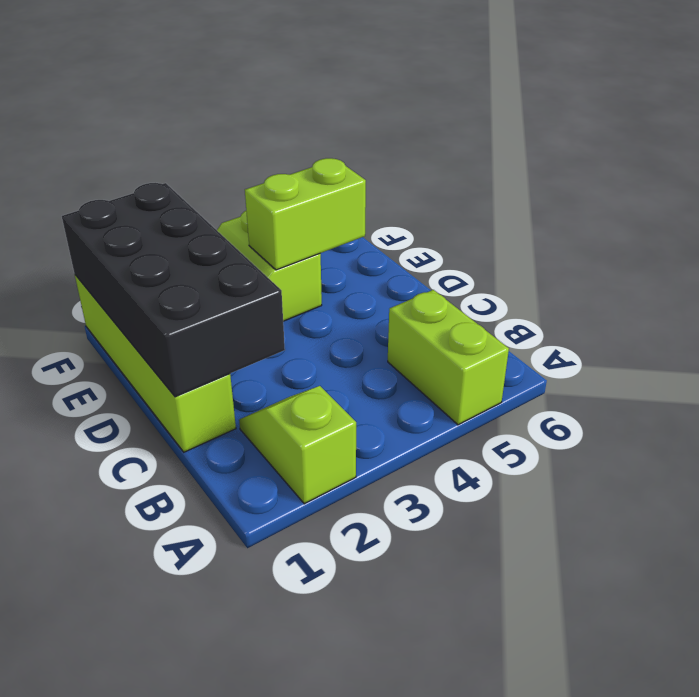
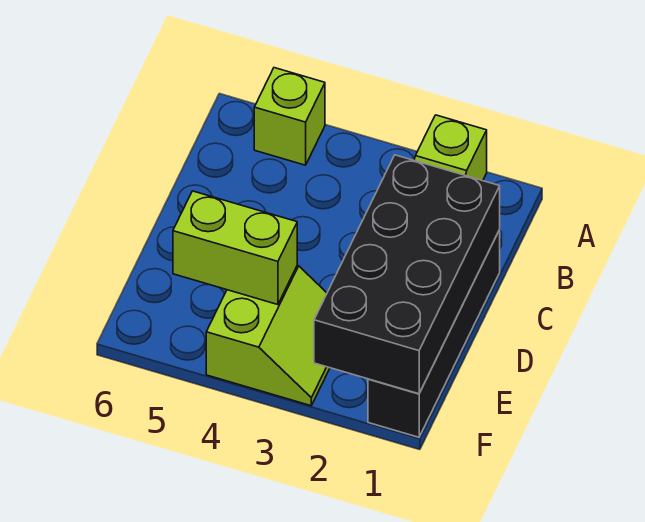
lime 1x2 brick [388,290,509,425] -> lime 1x1 brick [254,68,325,165]
lime 1x4 brick [75,275,236,452] -> black 1x4 brick [368,230,500,437]

